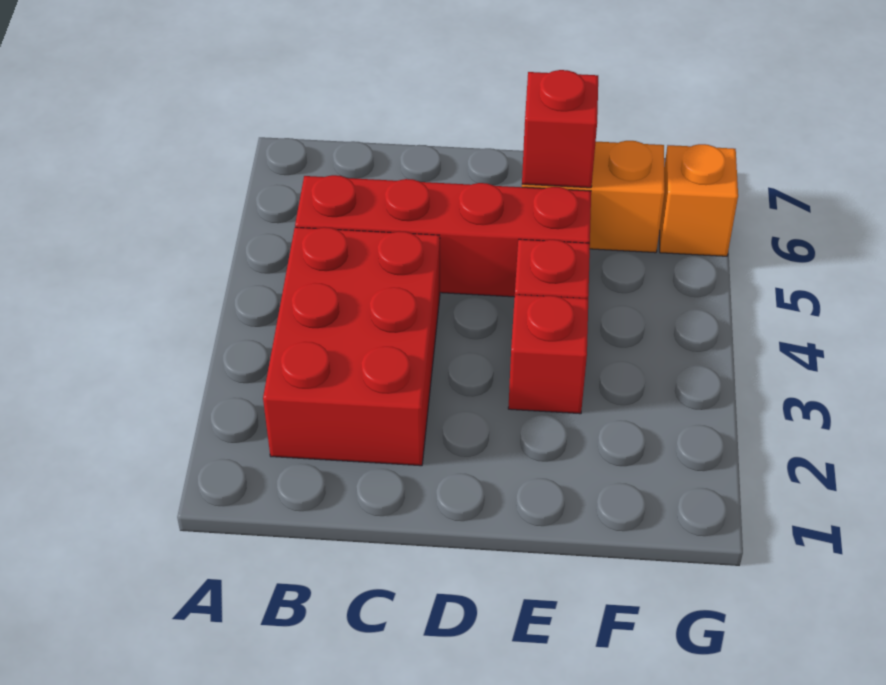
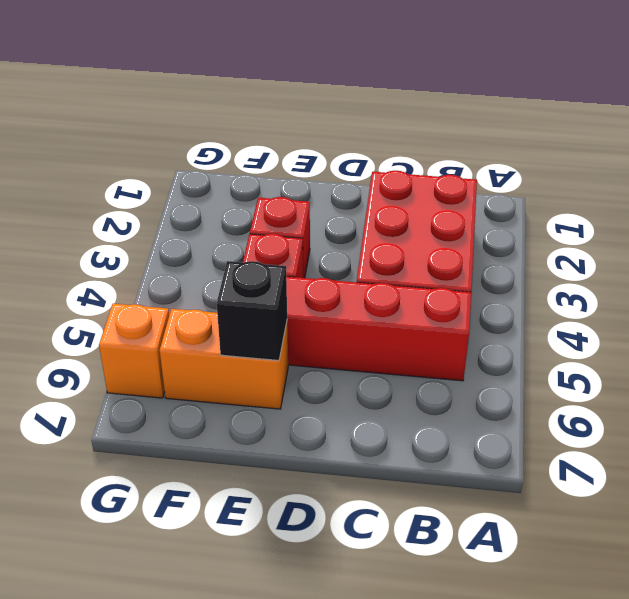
red 1x1 brick [522,70,598,188] -> black 1x1 brick [217,261,287,360]

